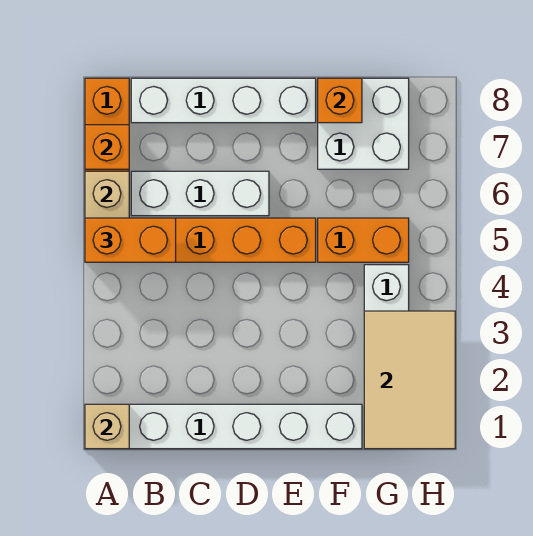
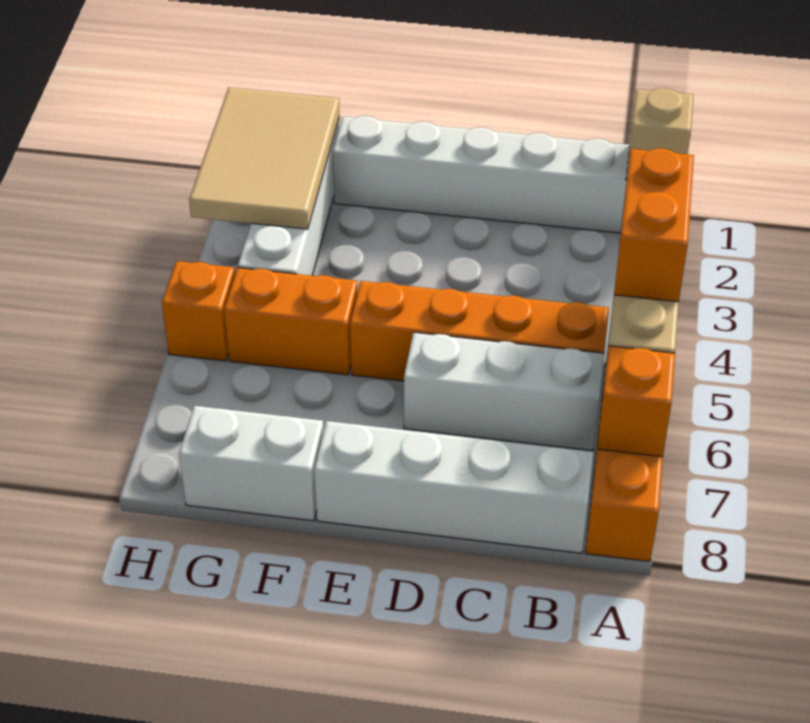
orange 1x2 brick [85,218,176,262] -> orange 1x2 brick turned to [614,148,694,302]
white 2x2 brick [318,78,409,169] -> white 1x2 brick [179,406,324,521]
orange 1x1 brick [318,78,362,123] -> orange 1x1 brick moved to [162,261,235,361]

